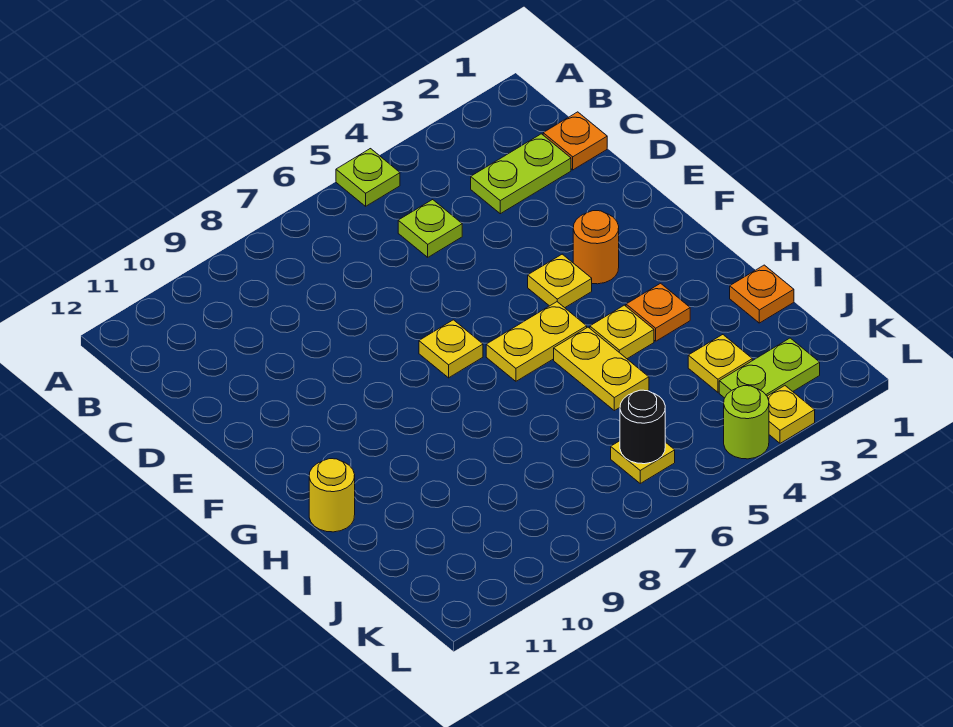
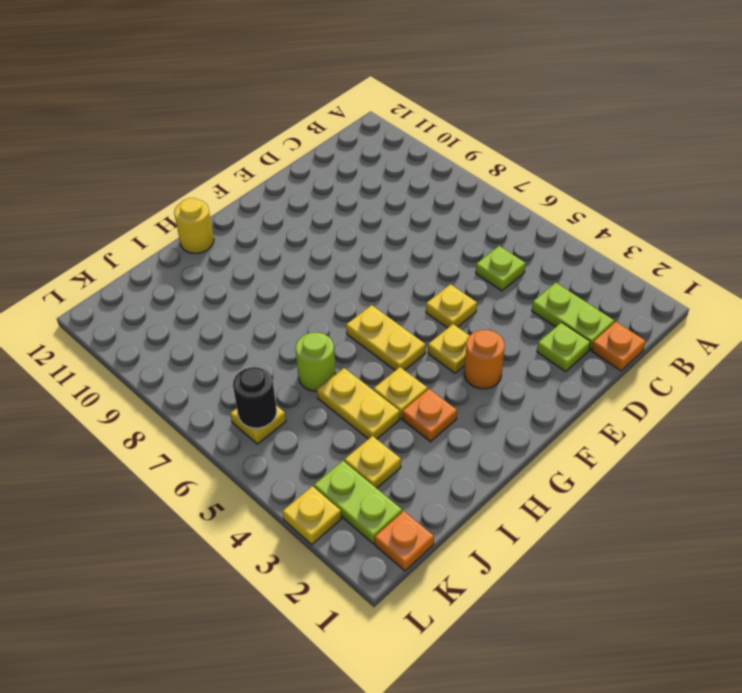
lime 1x1 plate [336,149,400,206] -> lime 1x1 plate moved to [537,322,590,372]
yellow 1x1 plate [419,320,483,378] -> yellow 1x1 plate moved to [426,284,477,328]
yellow 1x2 plate [554,327,649,411] -> yellow 1x2 plate turned to [317,368,400,439]
orange 1x1 plate [730,265,794,323] -> orange 1x1 plate moved to [375,511,434,571]
lime 1x1 round brick [724,386,769,459] -> lime 1x1 round brick moved to [296,333,336,391]

